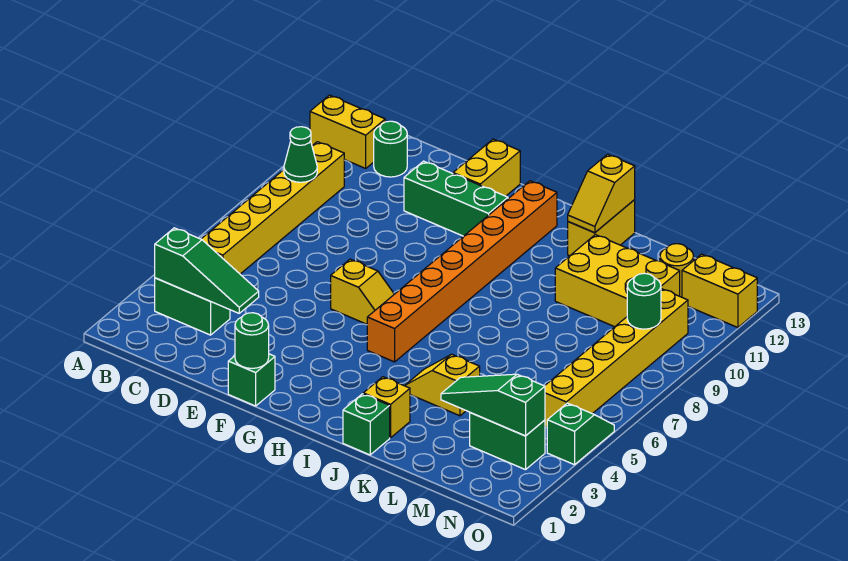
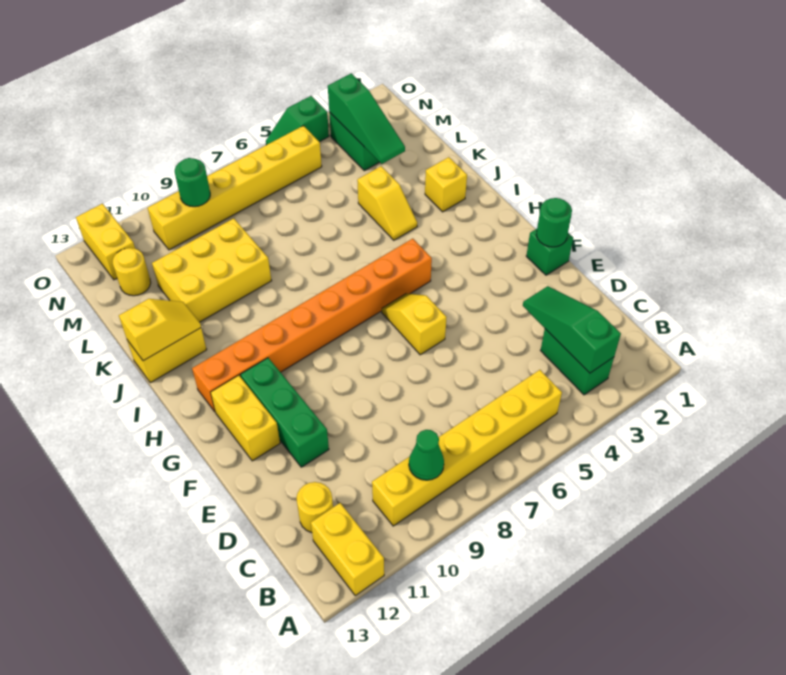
green 1x1 round brick [374,121,407,177] -> yellow 1x1 round brick [296,482,333,533]
yellow 1x2 brick [453,139,520,196] -> yellow 1x2 brick turned to [211,375,280,461]
green 1x1 brick [343,394,390,455] -> none
yellow 2x3 brick [555,235,680,327] -> yellow 2x3 brick turned to [152,218,272,322]

